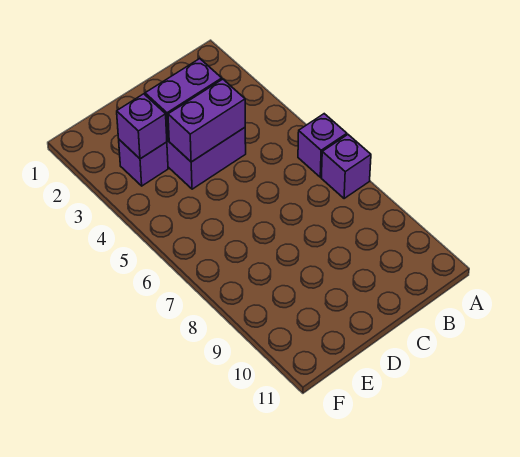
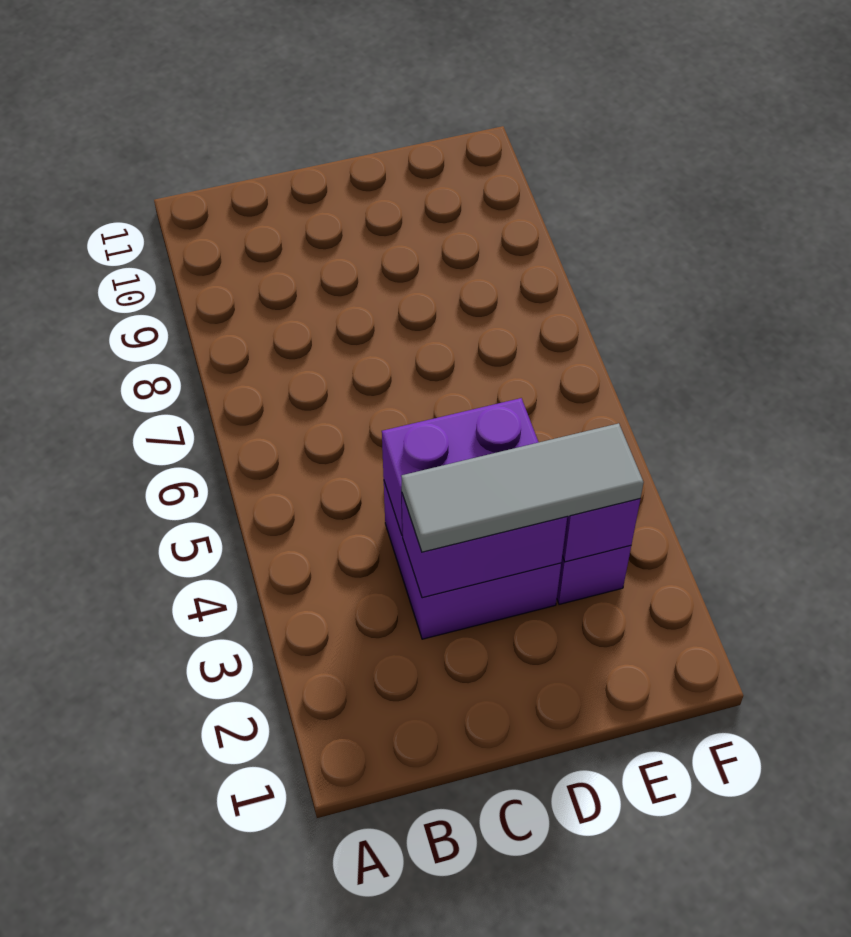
purple 1x1 brick [298,114,347,177] -> none
purple 1x1 brick [321,135,371,199] -> none
none -> grey 1x3 tile [401,423,644,552]

